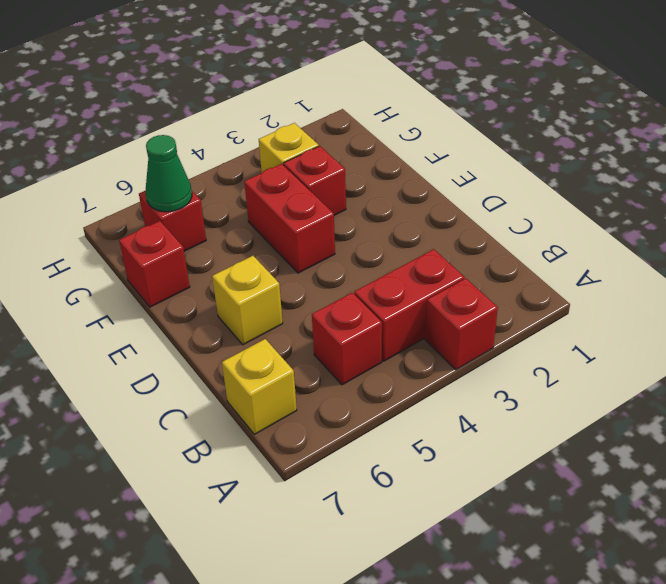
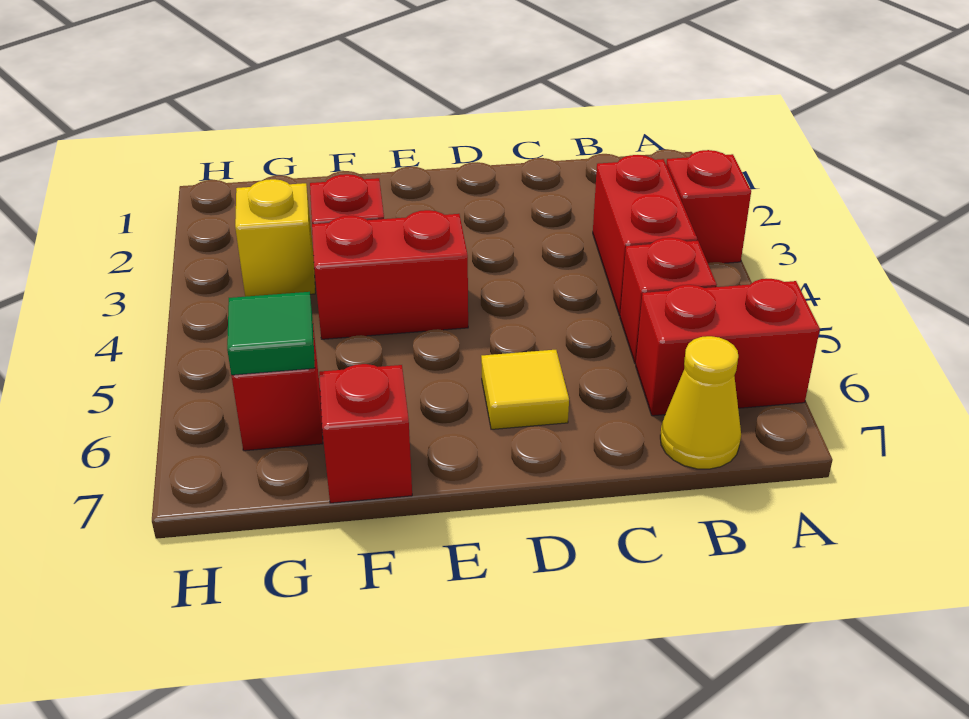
none -> red 1x2 brick [636,279,820,416]
yellow 1x1 brick [222,339,297,434] -> yellow 1x1 cone [660,336,741,469]
yellow 1x1 brick [212,256,283,345] -> yellow 1x1 tile [481,350,569,429]
green 1x1 cone [146,135,192,212] -> green 1x1 tile [227,292,315,375]

